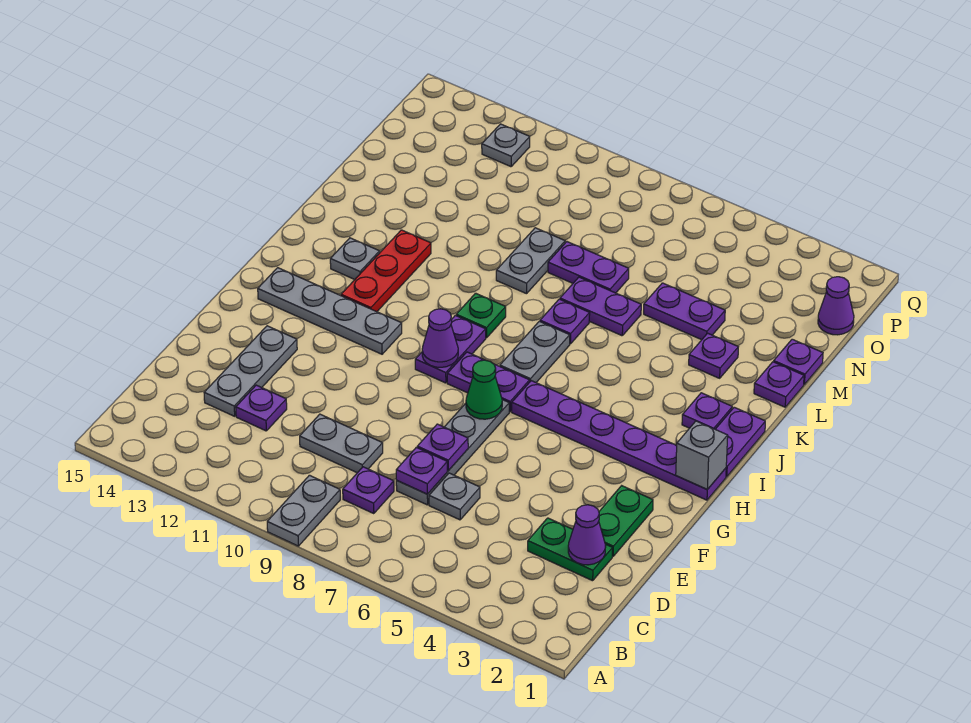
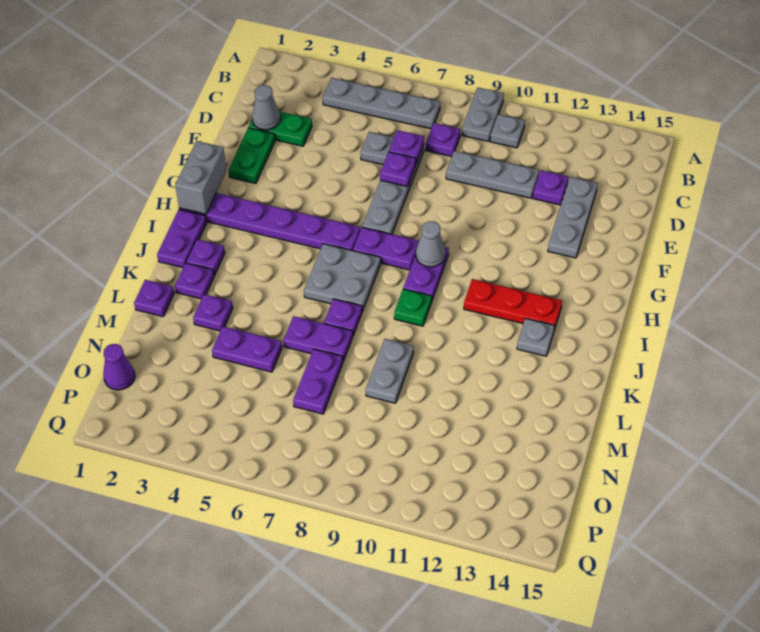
purple 1x1 cone [568,505,606,565] -> grey 1x1 cone [252,85,280,130]
grey 1x2 plate [300,414,383,473] -> grey 1x3 plate [446,151,539,198]
green 1x1 cone [466,360,502,419] -> none
grey 1x1 brick [676,421,728,489] -> grey 1x2 brick [175,141,227,214]
purple 1x1 cone [422,309,458,367] -> grey 1x1 cone [416,221,445,267]
grey 1x4 plate [258,268,402,354] -> grey 1x4 plate moved to [323,78,440,129]
grey 1x2 plate [500,321,570,382] -> grey 2x2 plate [304,244,381,312]
red 1x3 plate [341,230,431,312] -> red 1x3 plate turned to [464,279,562,330]
purple 1x1 plate [774,339,823,384] -> purple 1x1 plate moved to [175,263,214,299]
purple 1x2 plate [548,242,629,293] -> purple 1x2 plate turned to [293,349,343,414]
grey 1x1 plate [482,124,530,167] -> grey 1x1 plate moved to [490,114,525,148]

